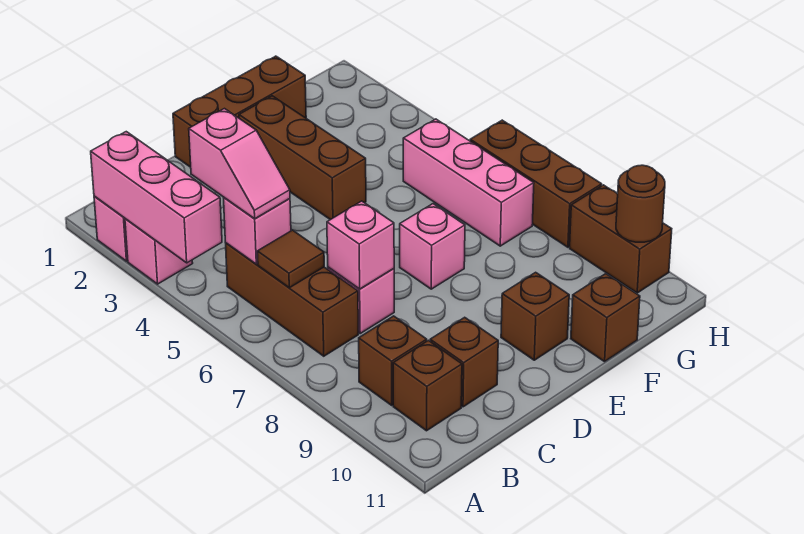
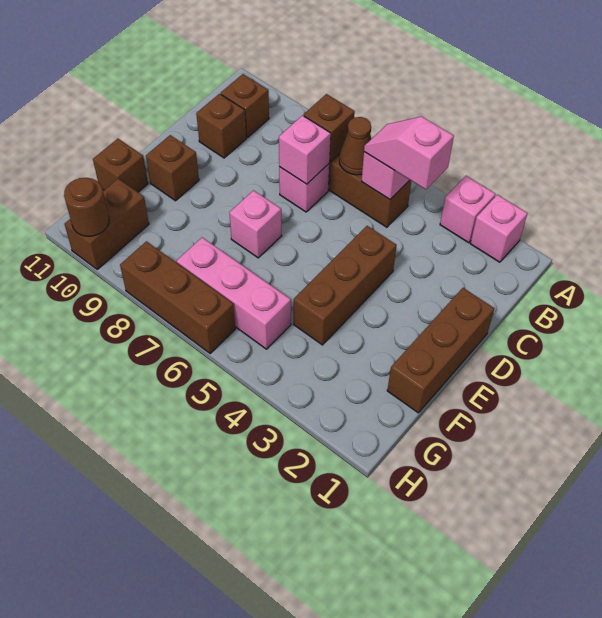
pink 1x3 brick [91,132,222,263] -> none
brown 1x1 tile [257,230,324,288] -> brown 1x1 cone [339,117,371,175]
brown 1x1 brick [359,316,427,405] -> brown 1x1 brick moved to [304,94,355,162]
brown 1x3 brick [239,96,366,220] -> brown 1x3 brick turned to [294,226,397,345]
brown 1x2 brick [570,185,672,293] -> brown 1x2 brick turned to [65,179,149,269]

